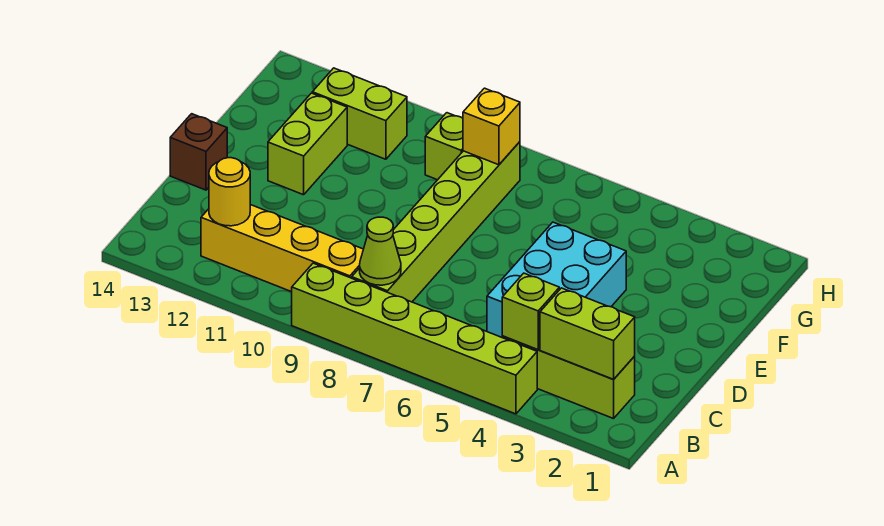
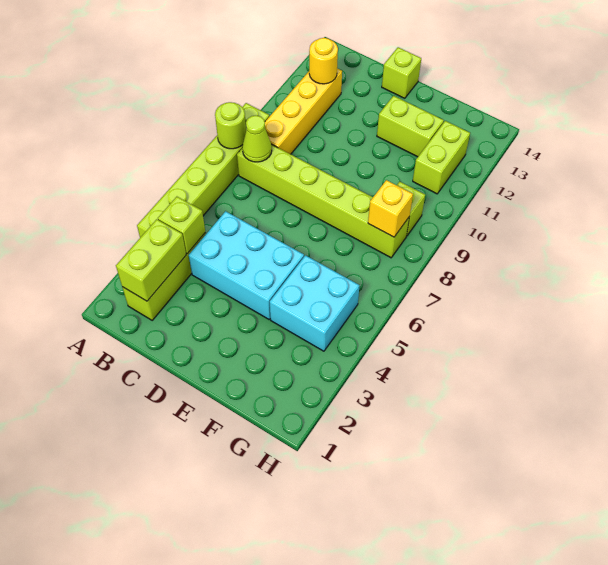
none -> lime 1x1 round brick [215,102,246,149]
brown 1x1 brick [170,114,227,190] -> lime 1x1 brick [382,47,421,98]
none -> cyan 2x2 brick [270,255,360,351]

